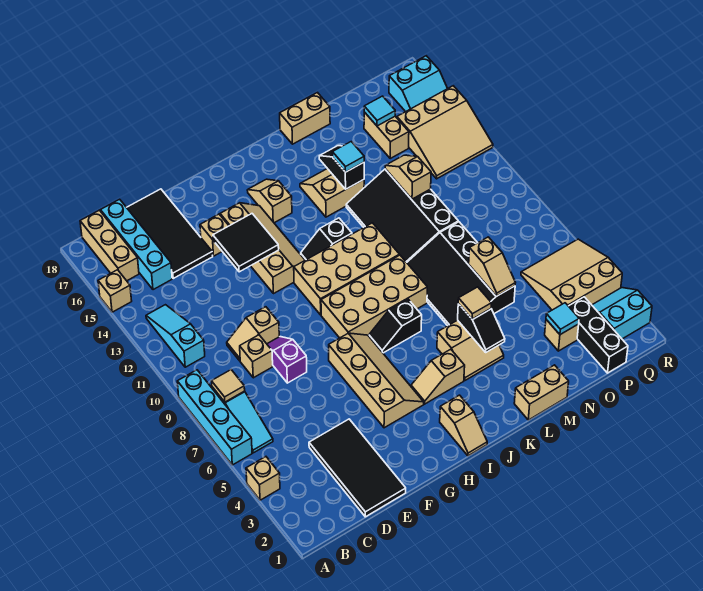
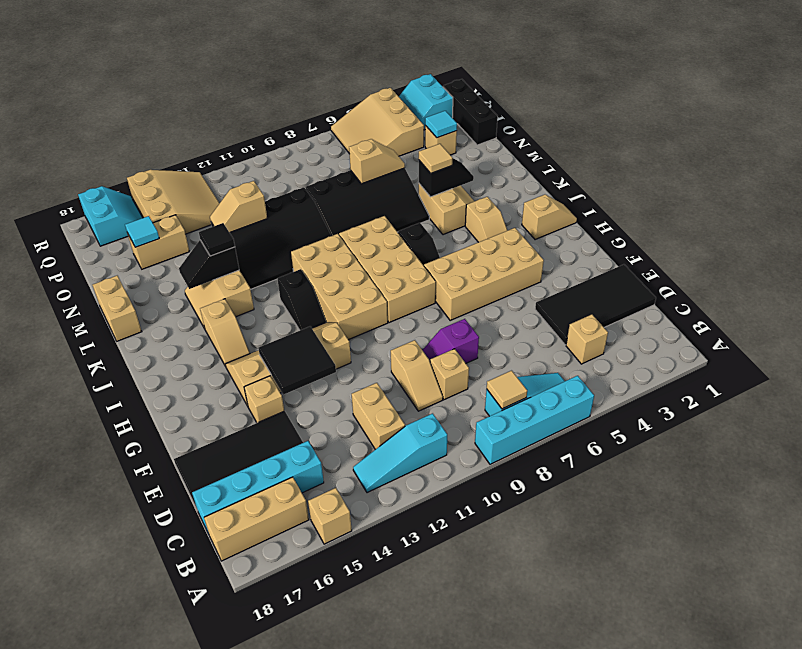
tan 1x1 brick [246,457,280,500] -> tan 1x1 brick moved to [566,314,608,364]
tan 2x4 slope [329,333,424,428] -> tan 2x4 brick [424,228,544,320]
tan 1x2 slope [247,179,292,223] -> tan 1x2 slope turned to [200,299,250,366]
tan 1x2 brick [514,365,569,420] -> tan 1x2 brick moved to [352,383,405,449]
cyan 1x1 tile [333,142,364,172] -> black 1x1 tile [199,223,235,256]
black 1x3 brick [569,297,628,373] -> black 1x3 brick turned to [443,79,498,145]

